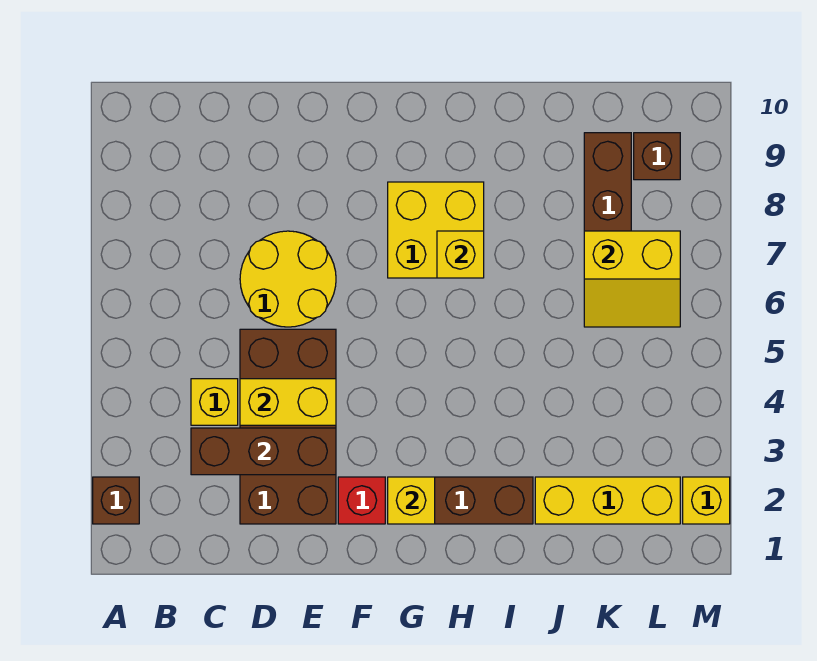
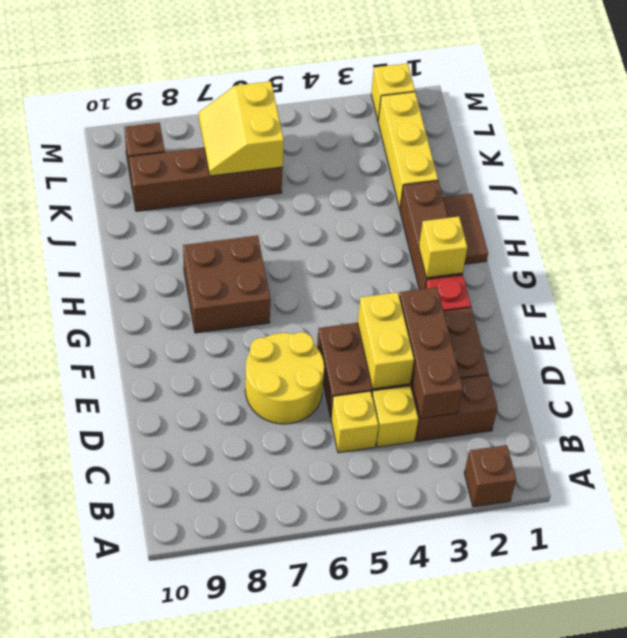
none -> brown 1x2 brick [412,375,498,441]
yellow 2x2 brick [388,182,484,278] -> brown 2x2 brick [183,236,271,333]
none -> brown 1x2 tile [443,194,488,264]
yellow 1x1 brick [437,231,484,278] -> yellow 1x1 brick moved to [331,391,378,453]
yellow 2x2 slope [584,231,680,327] -> yellow 2x2 slope turned to [199,81,284,176]

